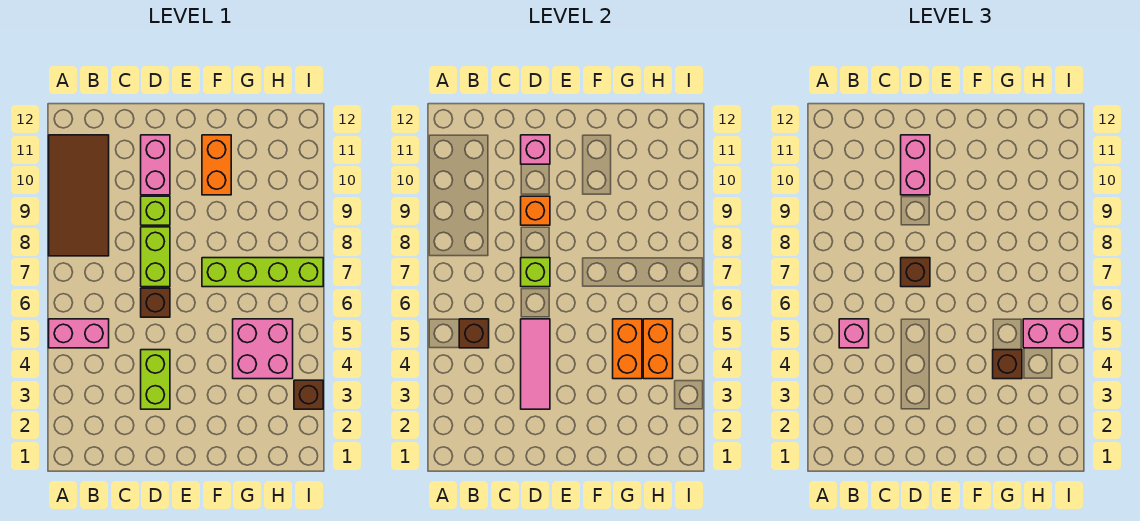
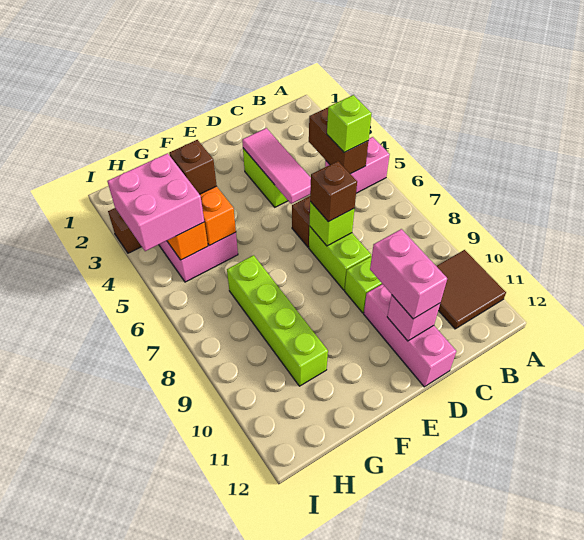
brown 2x4 tile [49,135,109,256] -> brown 2x2 tile [437,250,506,329]
brown 1x1 brick [459,319,489,348] -> brown 1x2 brick [309,107,368,174]
pink 1x1 brick [839,319,869,348] -> lime 1x1 brick [327,95,372,152]
orange 1x1 brick [521,196,550,225] -> none
pink 1x2 brick [141,135,170,195] -> pink 1x3 brick [364,284,456,387]
lime 1x4 brick [202,258,323,287] -> lime 1x4 brick turned to [227,255,328,386]
orange 1x2 brick [202,135,231,195] -> none
pink 1x2 brick [1023,319,1083,348] -> pink 2x2 brick [107,153,204,251]

